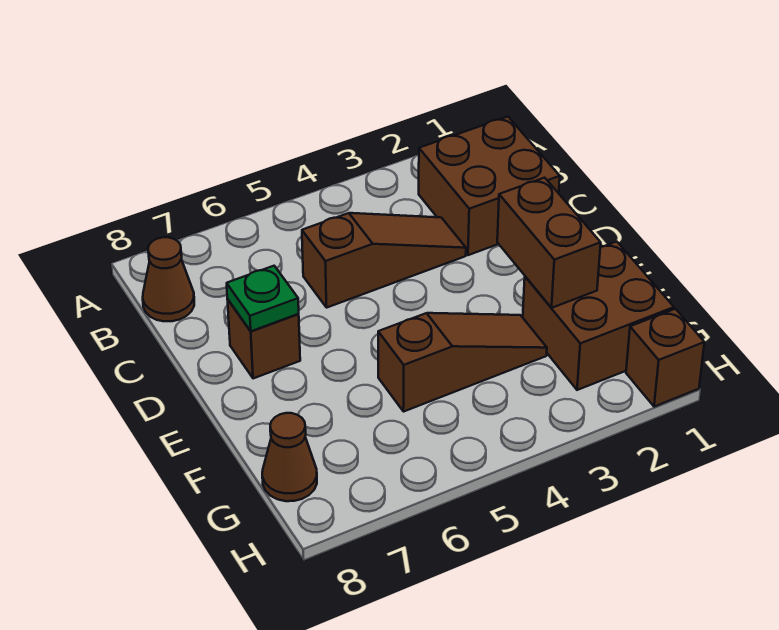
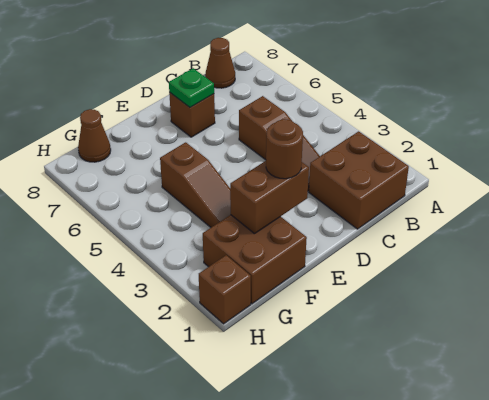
none -> brown 1x1 round brick [266,119,303,179]

